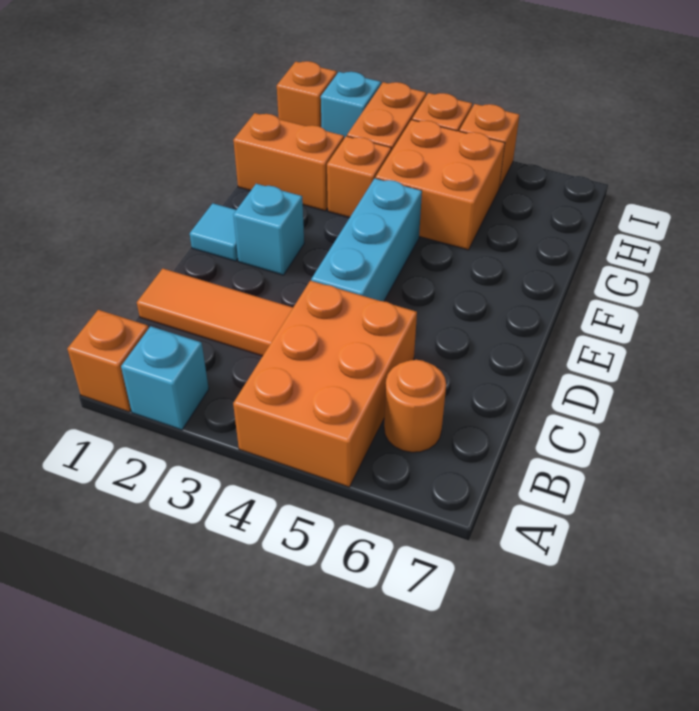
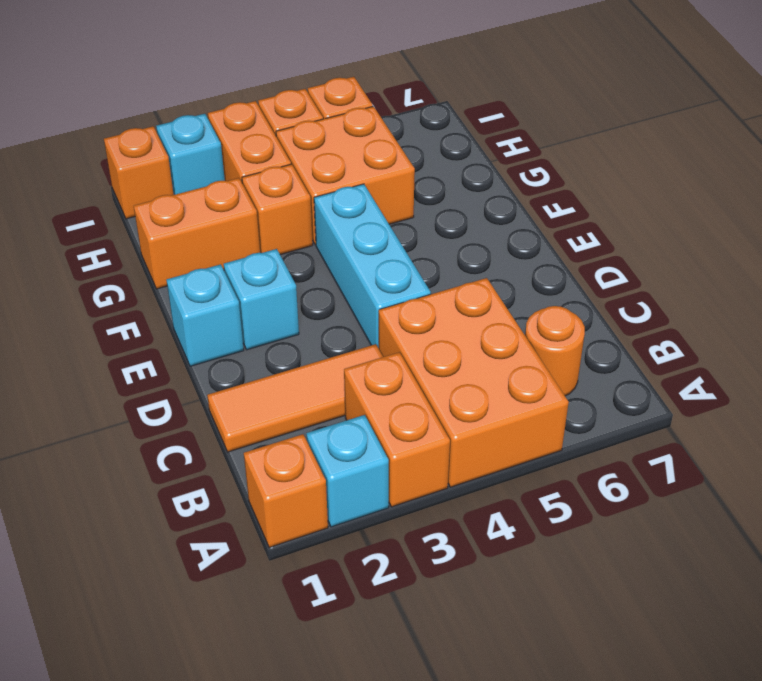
none -> orange 1x2 brick [344,352,450,507]
cyan 1x1 tile [190,203,238,261] -> cyan 1x1 brick [167,264,244,366]

